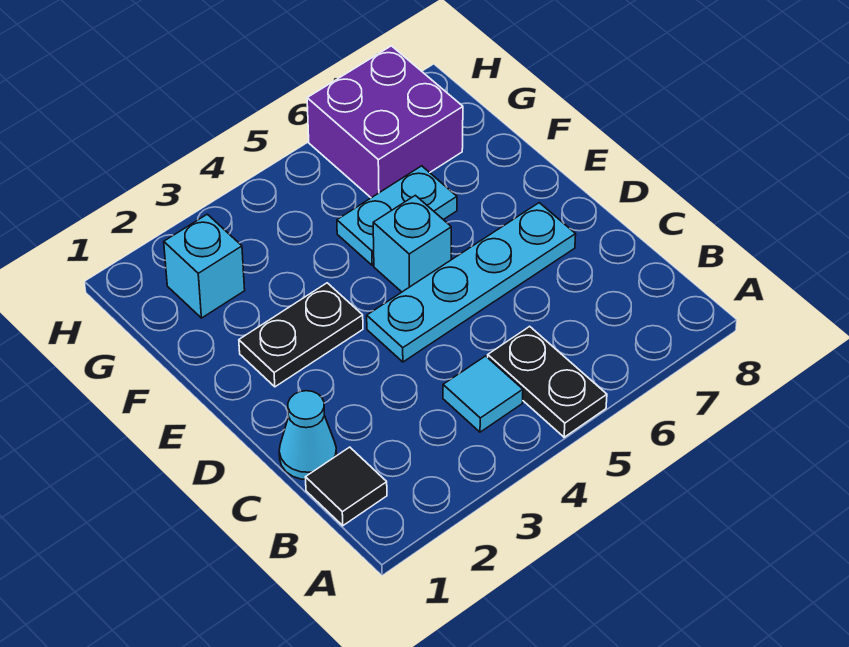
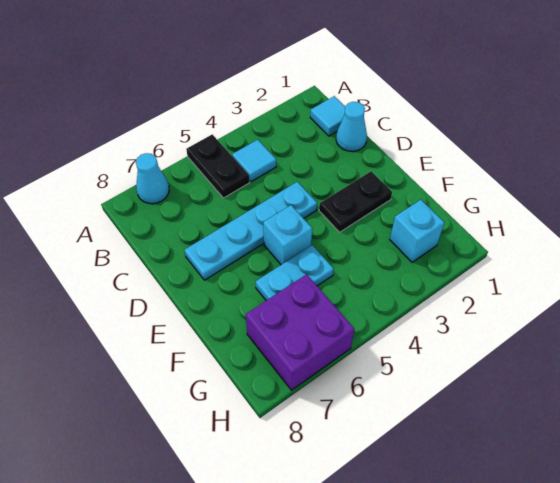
none -> cyan 1x1 cone [136,153,169,204]
black 1x1 tile [306,447,387,526] -> cyan 1x1 tile [310,96,345,136]

